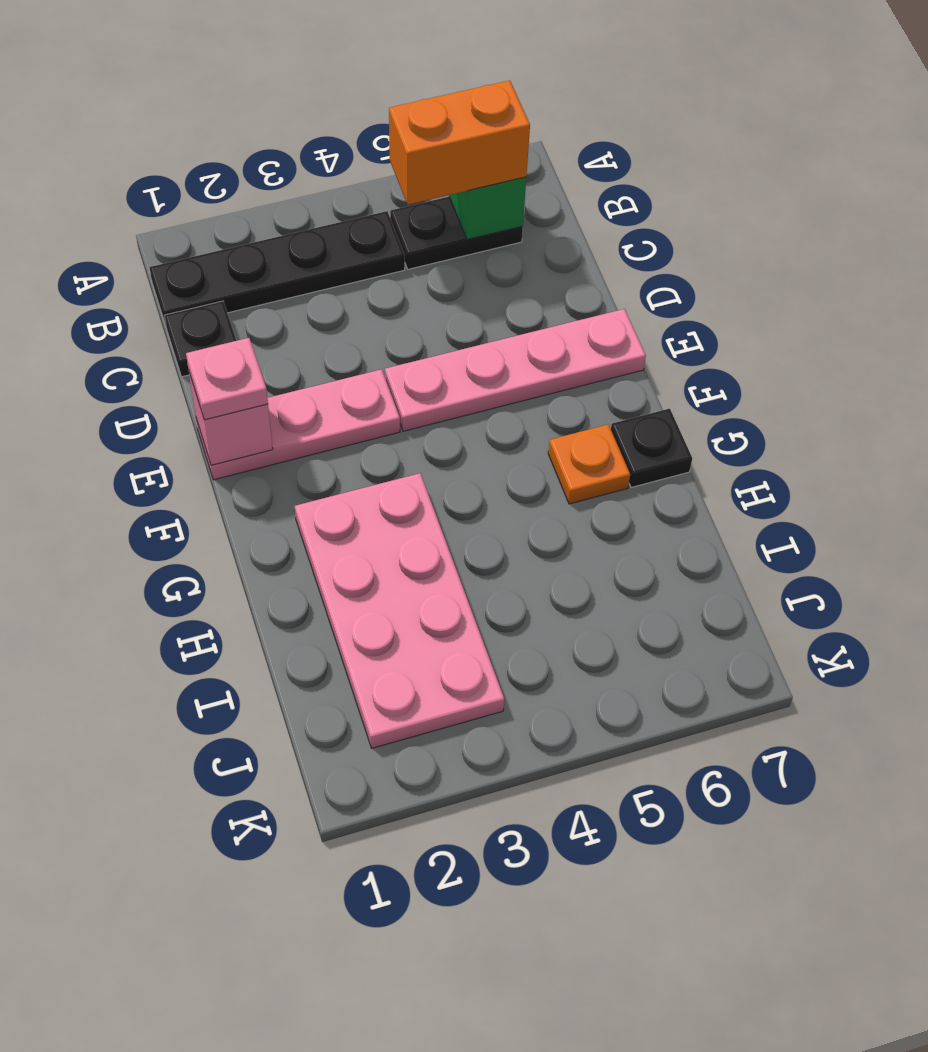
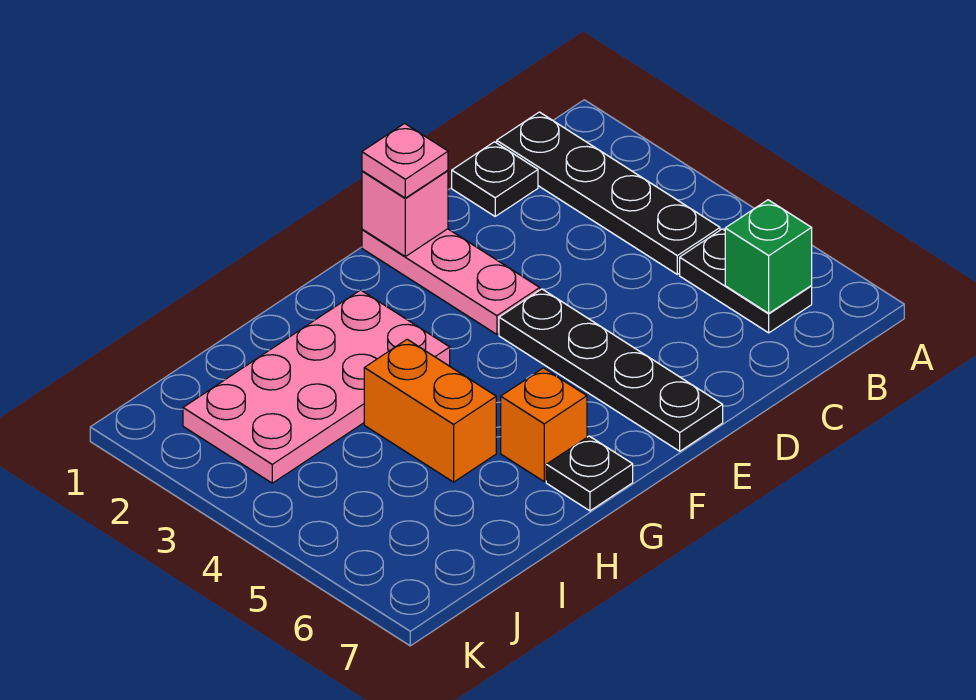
orange 1x2 brick [389,80,530,205] -> orange 1x2 brick moved to [364,339,496,482]
pink 1x4 plate [385,309,646,431] -> black 1x4 plate [499,289,723,451]
orange 1x1 plate [548,424,630,504] -> orange 1x1 brick [501,368,587,481]

